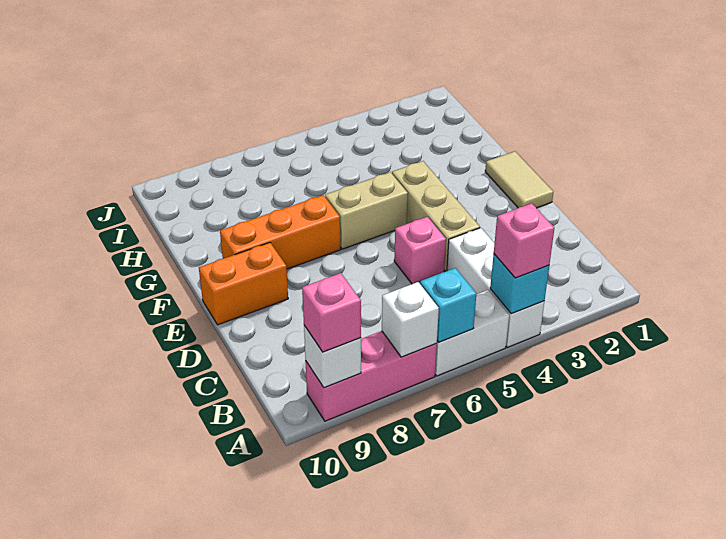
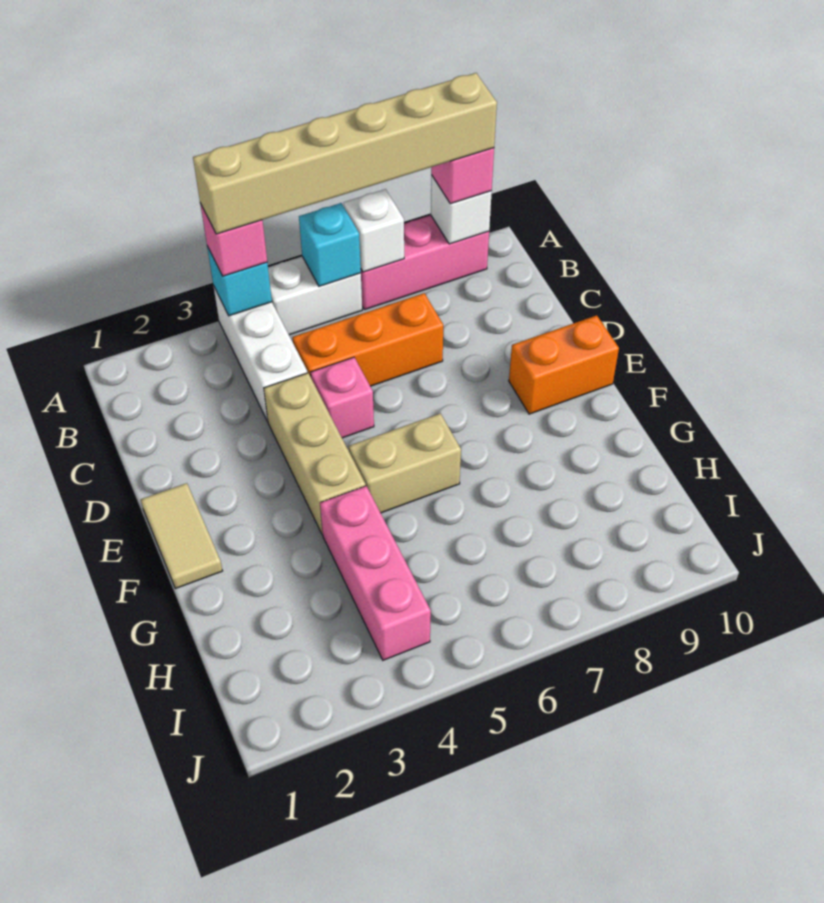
none -> tan 1x6 brick [193,73,497,234]
orange 1x3 brick [220,195,341,269] -> orange 1x3 brick moved to [293,293,443,386]
none -> pink 1x3 brick [320,486,431,660]

